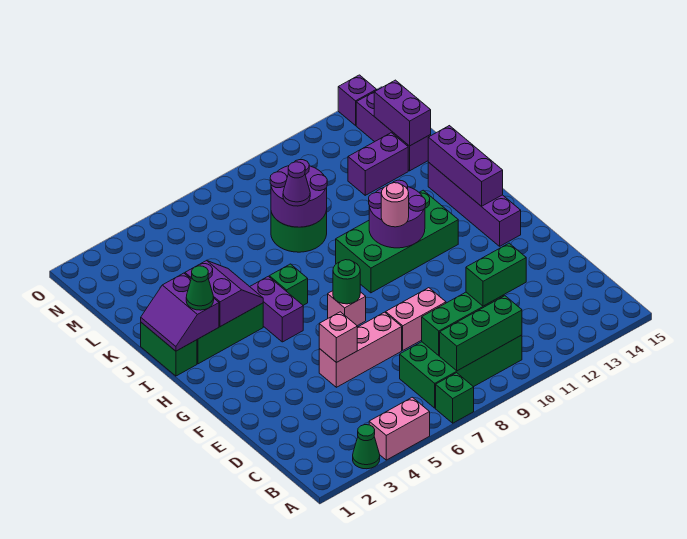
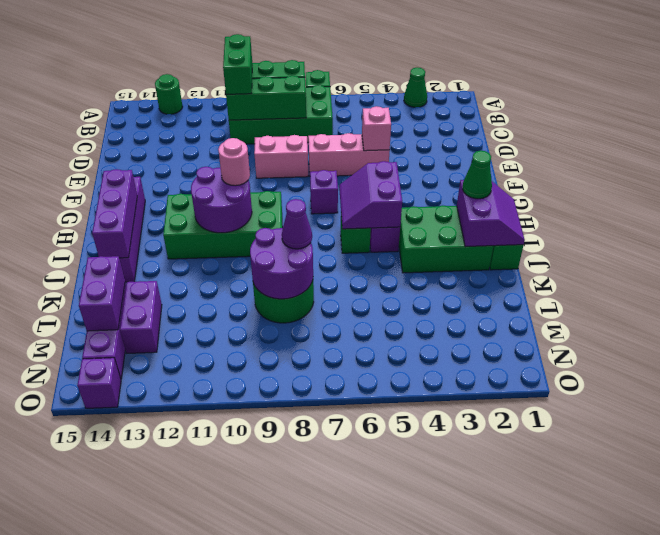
pink 1x2 brick [369,397,430,460] -> none
green 1x2 brick [466,243,526,306] -> green 1x2 brick turned to [223,34,252,94]
pink 1x1 brick [328,291,366,326] -> purple 1x1 brick [310,170,338,214]
green 1x1 round brick [333,260,360,304] -> green 1x1 round brick moved to [155,74,183,114]
purple 2x2 slope [185,260,263,327] -> purple 2x2 slope moved to [339,161,402,229]
purple 1x2 brick [348,133,408,195] -> purple 1x2 brick turned to [120,281,162,353]

